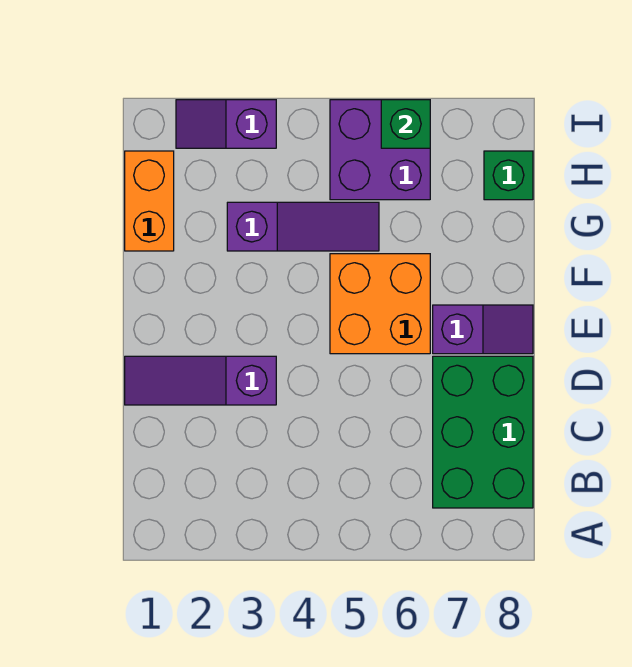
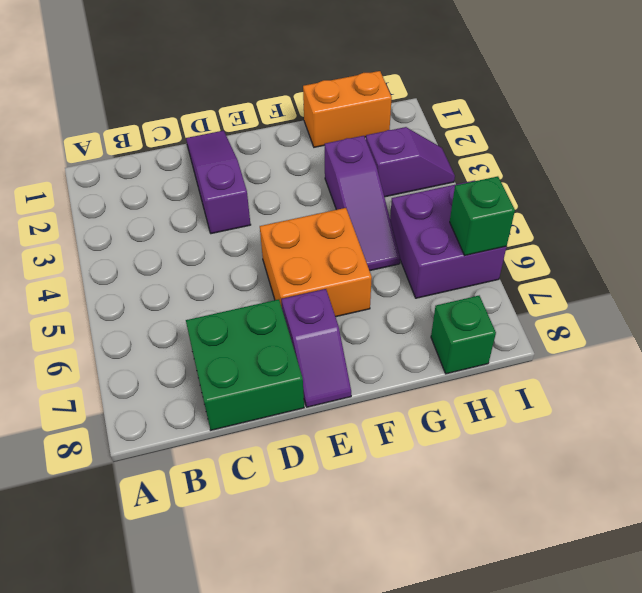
green 2x3 brick [433,356,533,508] -> green 2x2 brick [186,299,304,430]
purple 1x2 slope [176,100,276,148] -> purple 1x2 slope turned to [366,127,455,197]

